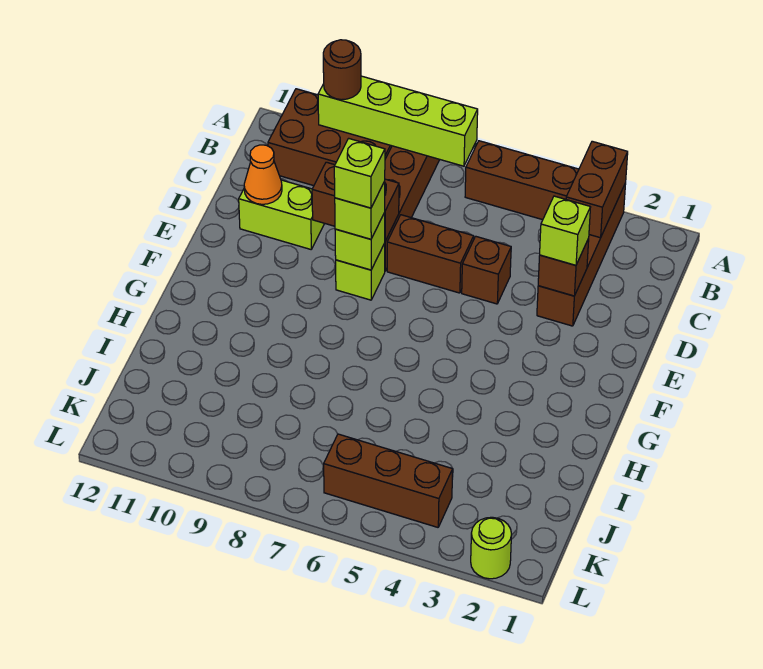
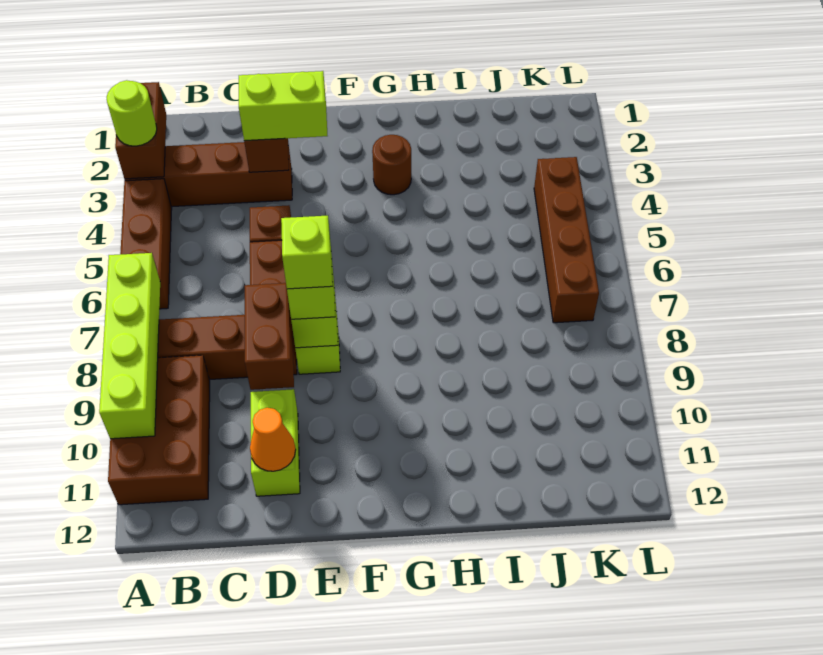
brown 1x2 brick [566,141,628,238] -> brown 1x2 brick turned to [115,82,166,179]
brown 1x1 round brick [323,40,361,100] -> brown 1x1 round brick moved to [372,135,411,195]
lime 1x1 brick [540,196,591,265] -> lime 1x2 brick [239,71,327,141]
brown 1x3 brick [324,434,453,527] -> brown 1x4 brick [534,157,599,323]
lime 1x1 round brick [471,517,512,579] -> lime 1x1 round brick moved to [107,80,157,146]

